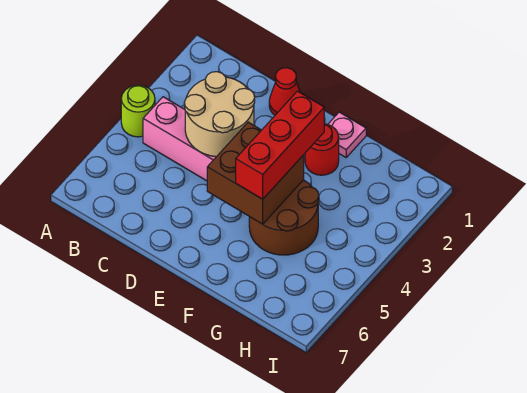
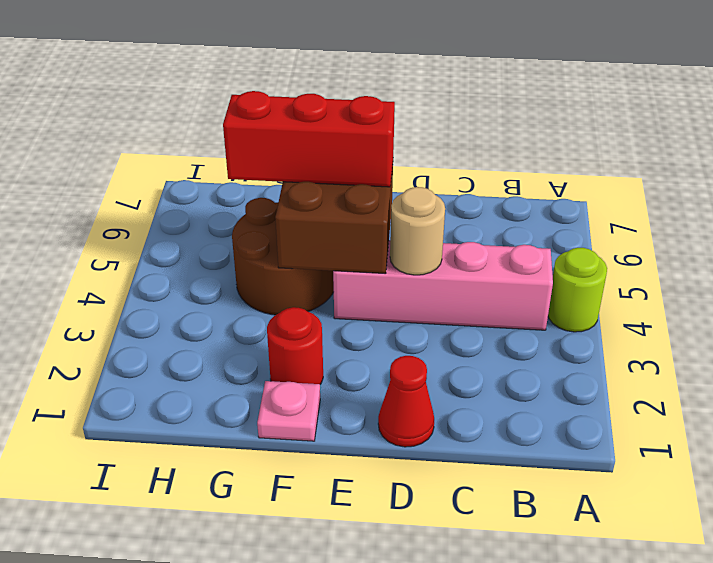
tan 2x2 round brick [184,72,255,157] -> tan 1x1 round brick [390,187,445,275]
red 1x3 brick [236,91,324,199] -> red 1x3 brick turned to [223,91,395,187]

